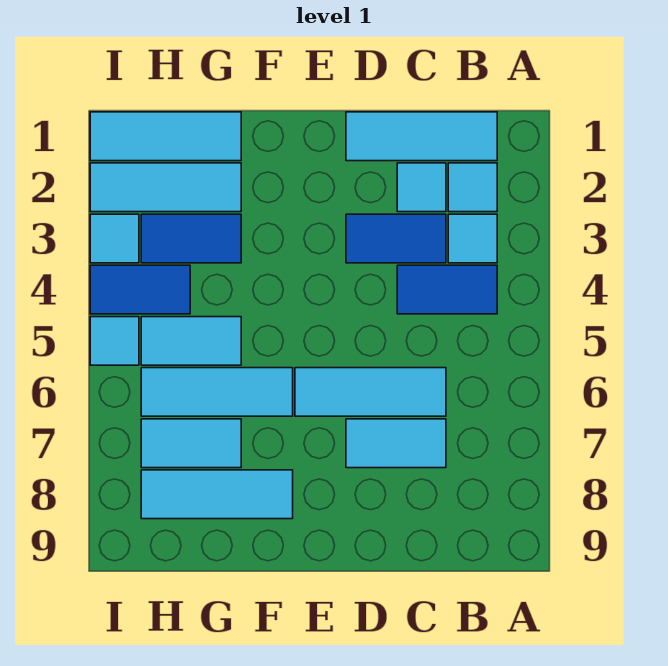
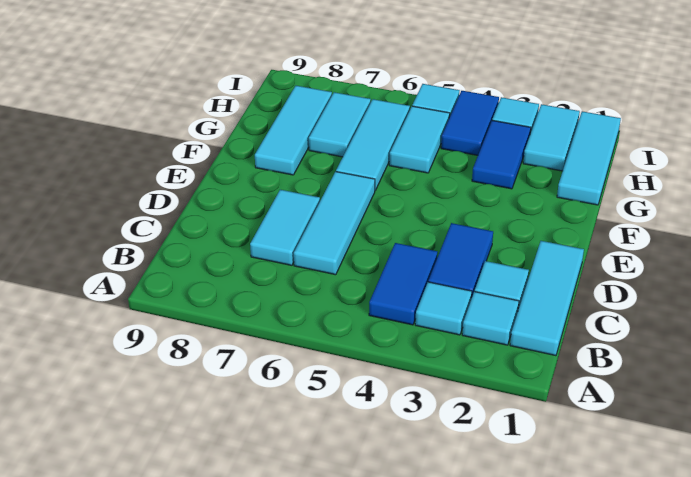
cyan 1x3 tile [90,163,241,212] -> cyan 1x2 tile [523,104,580,171]

